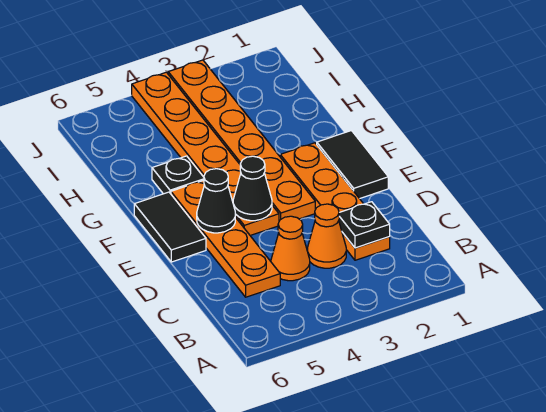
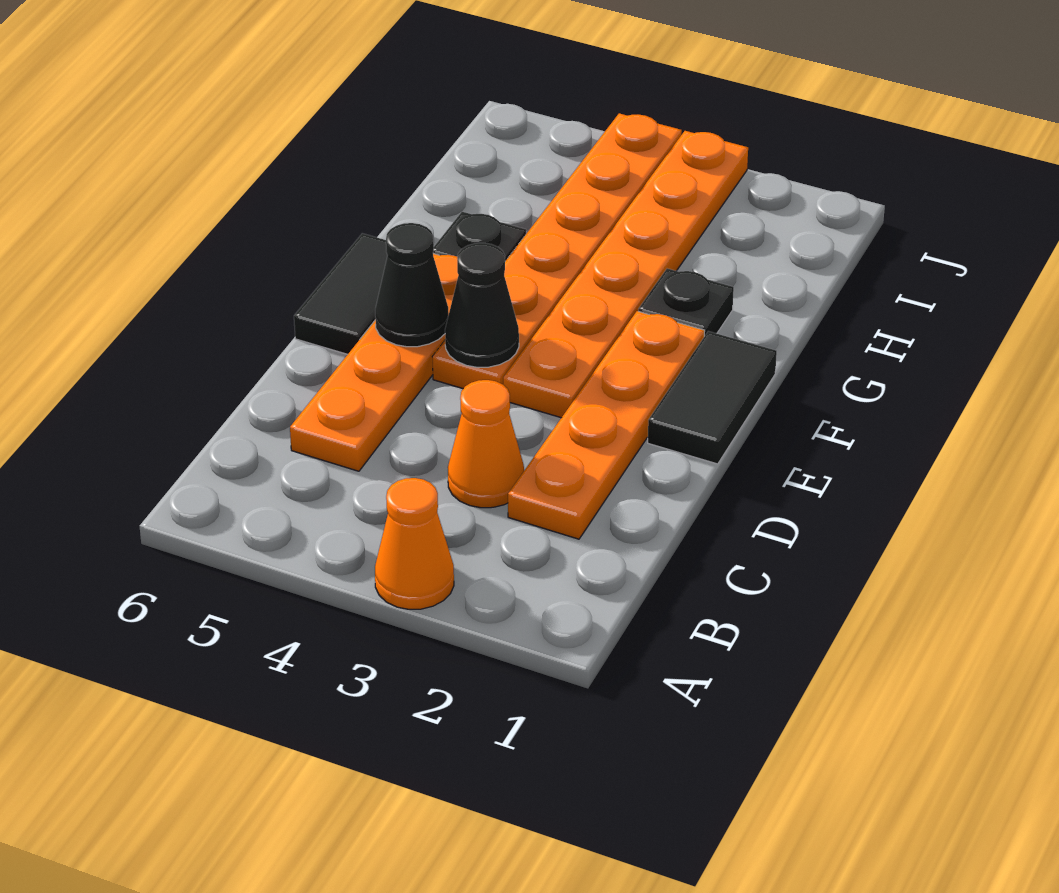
black 1x1 plate [339,202,390,248] -> black 1x1 plate moved to [638,269,734,336]
orange 1x1 cone [271,216,310,281] -> orange 1x1 cone moved to [375,478,454,609]

